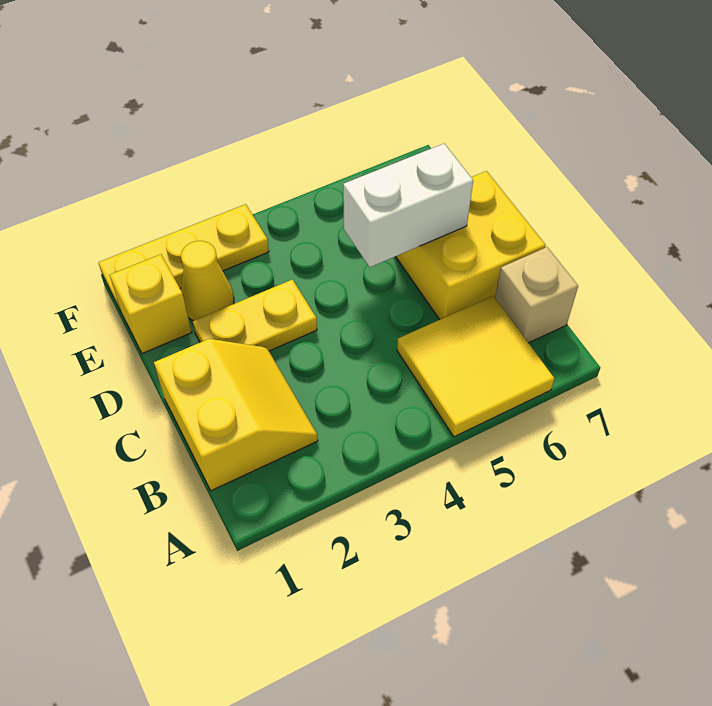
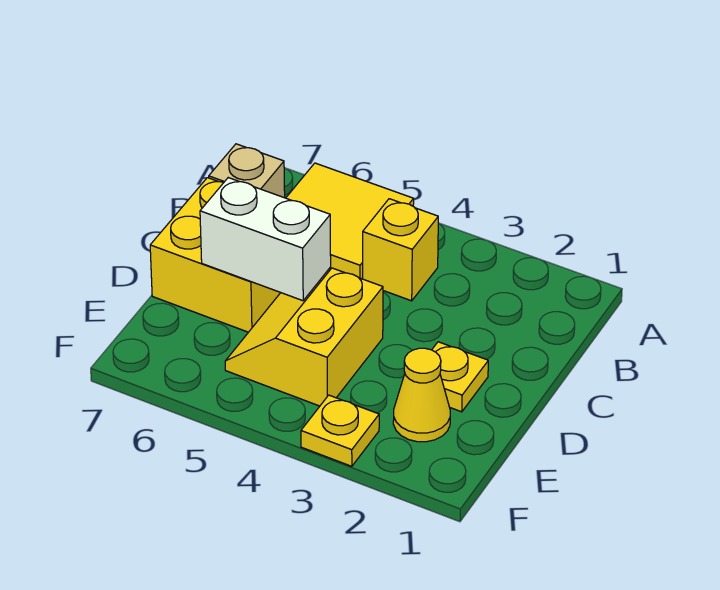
yellow 2x2 slope [154,339,318,491] -> yellow 2x2 slope moved to [225,268,383,406]
yellow 1x2 plate [193,279,317,351] -> yellow 1x1 plate [432,342,488,412]
yellow 1x1 brick [110,254,192,353] -> yellow 1x1 brick moved to [363,199,438,301]
yellow 1x3 plate [98,204,269,311] -> yellow 1x1 plate [301,395,379,466]

